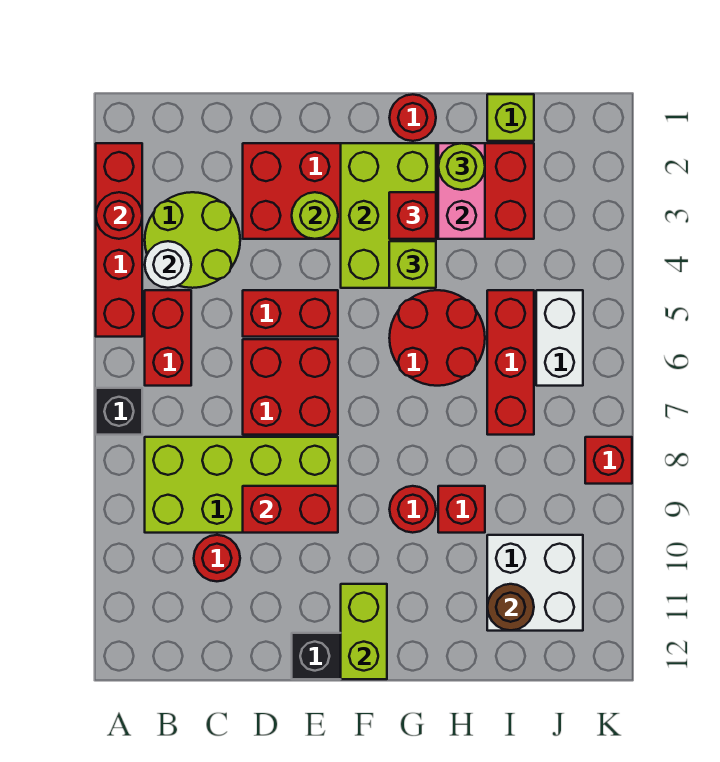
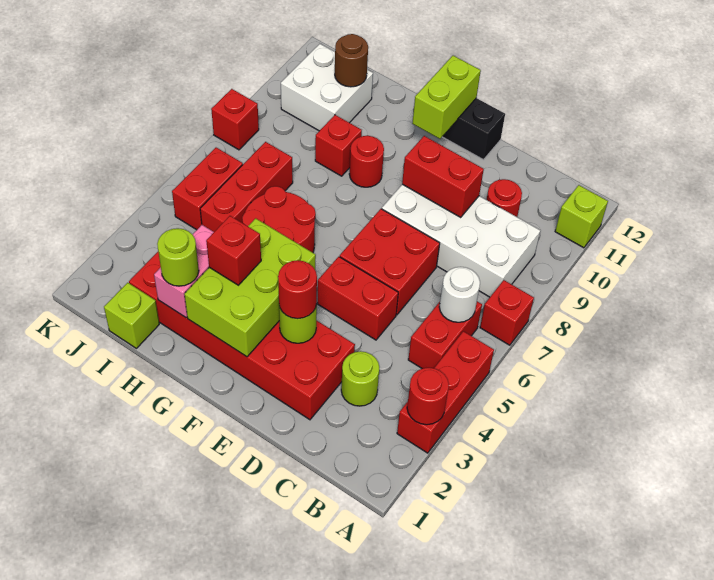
red 1x4 brick [96,143,142,337] -> red 1x3 brick [397,331,494,453]
black 1x1 brick [96,388,142,435] -> red 1x1 brick [480,280,534,345]
lime 2x2 round brick [145,192,240,288] -> lime 1x1 round brick [341,351,379,406]
white 1x1 round brick [145,241,191,288] -> white 1x1 round brick moved to [439,267,480,322]
lime 2x4 brick [145,437,338,533] -> white 2x4 brick [382,184,541,297]
red 1x1 round brick [389,94,436,141] -> red 1x1 round brick moved to [278,260,317,319]
lime 1x1 brick [389,241,436,288] -> lime 1x1 brick moved to [555,185,608,248]
white 1x2 brick [536,290,583,386] -> red 1x2 brick [172,148,243,230]

